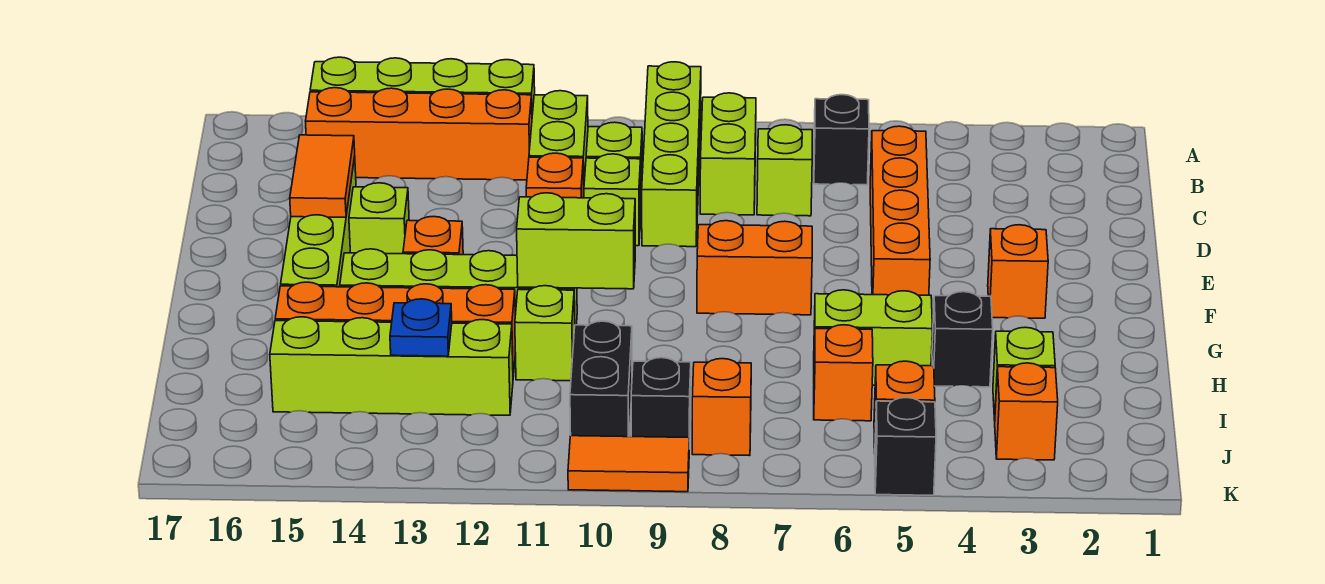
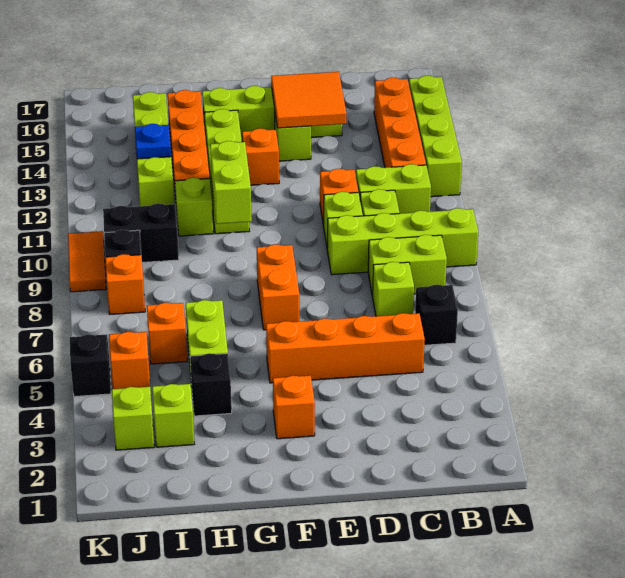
orange 1x2 tile [290,135,355,217] -> orange 2x2 tile [271,72,346,128]
orange 1x1 brick [995,363,1058,460] -> lime 1x1 brick [112,387,154,450]

